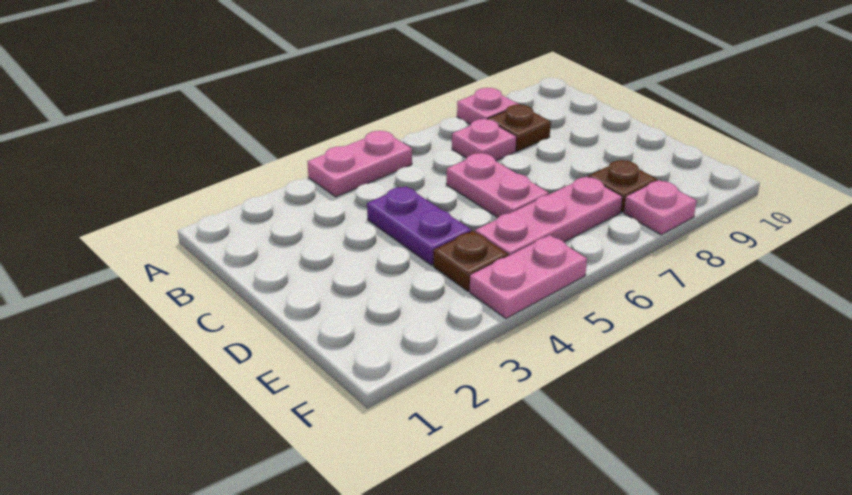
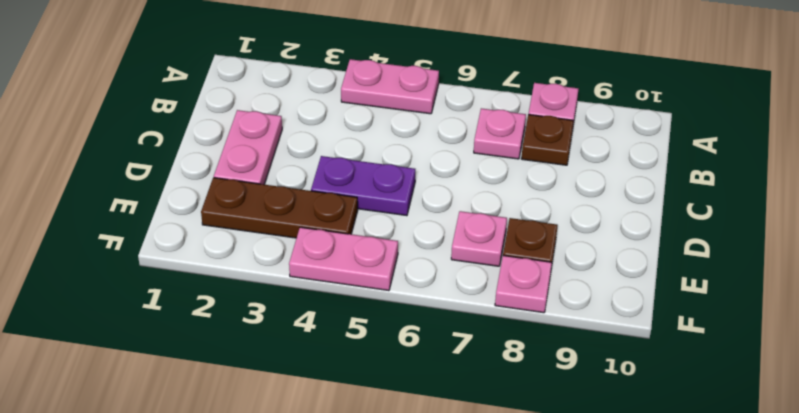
purple 1x2 plate [367,186,472,266] -> purple 1x2 plate turned to [311,156,415,216]
pink 1x2 plate [446,153,549,217] -> pink 1x2 plate moved to [214,110,282,184]
brown 1x1 plate [434,231,508,291] -> brown 1x3 plate [201,178,358,238]
pink 1x3 plate [475,177,622,256] -> pink 1x1 plate [451,211,507,266]

